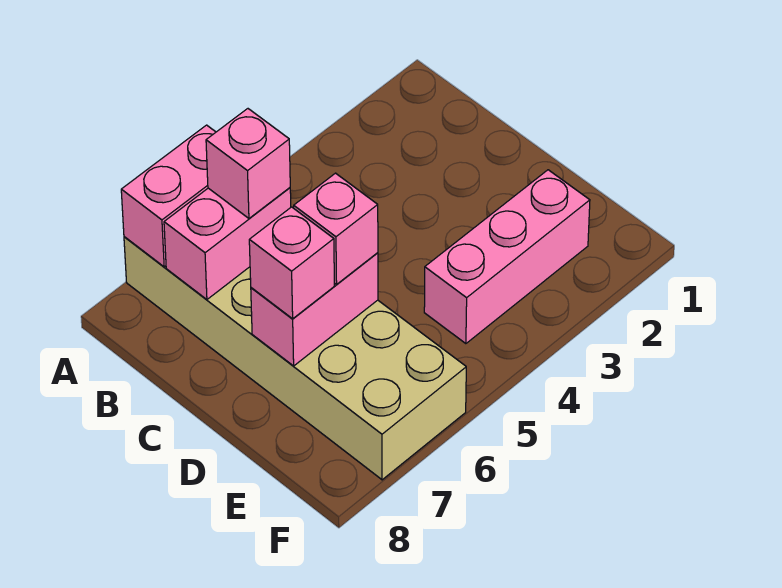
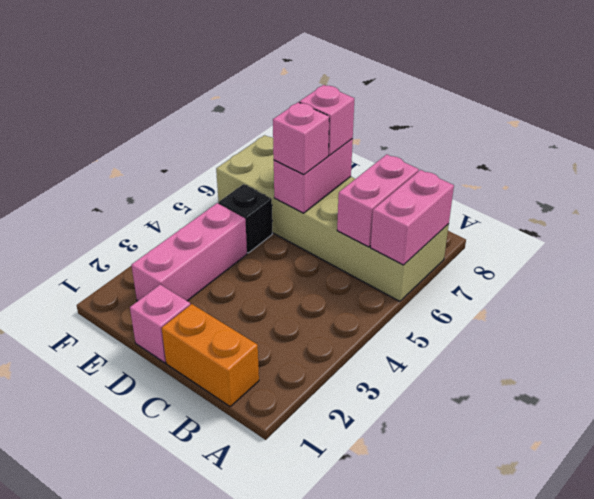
none -> orange 1x2 brick [162,304,259,406]
pink 1x1 brick [206,109,290,218] -> pink 1x1 brick moved to [130,285,190,363]
none -> black 1x1 brick [218,184,272,253]

